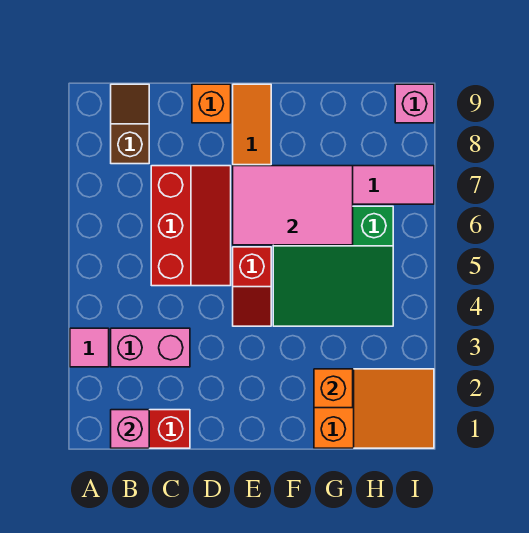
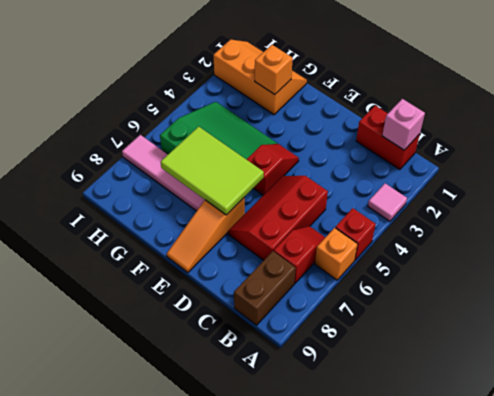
none -> red 1x1 brick [335,208,376,260]
pink 1x2 brick [111,328,190,367] -> none
none -> red 1x2 slope [274,226,325,283]
brown 1x2 slope [111,84,149,164] -> brown 1x2 brick [234,251,296,325]
orange 1x1 brick [192,84,231,123] -> orange 1x1 brick moved to [315,228,358,280]
pink 2x3 tile [233,166,353,245] -> lime 2x3 tile [161,127,264,215]
orange 2x3 slope [314,369,434,448] -> orange 2x3 slope turned to [213,39,307,115]
pink 1x1 brick [395,84,434,123] -> none

